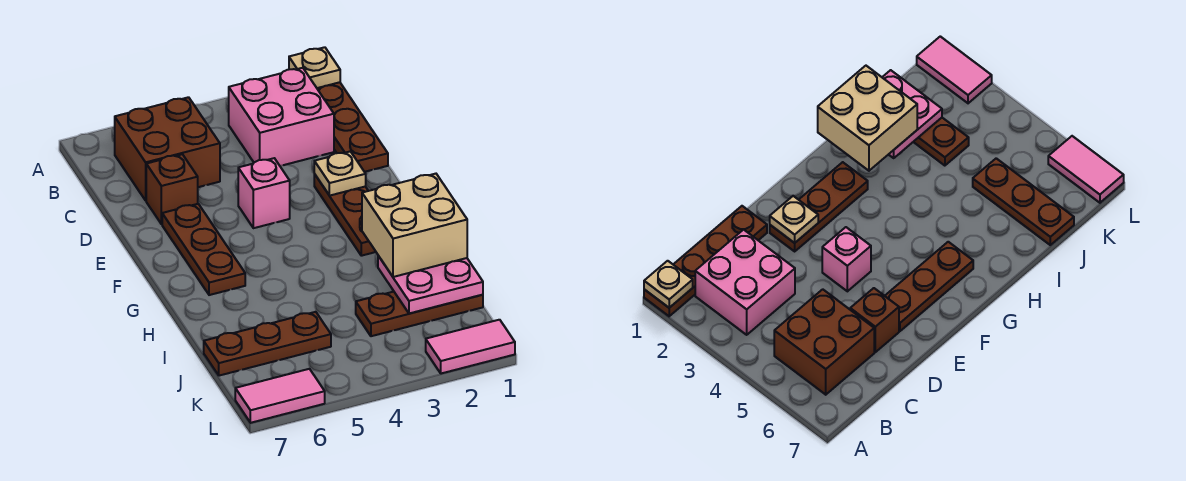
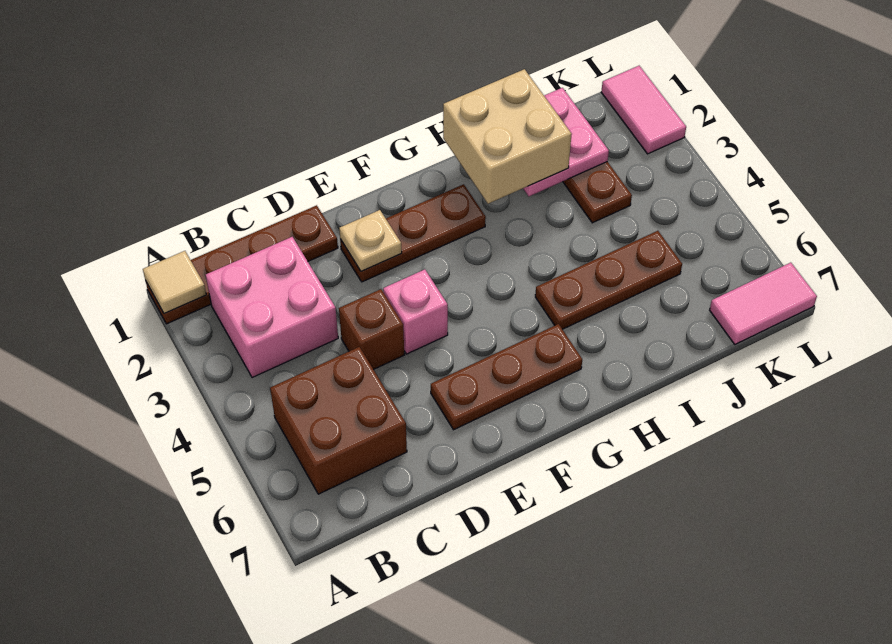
tan 1x1 plate [289,47,340,88] -> tan 1x1 tile [143,251,206,314]
brown 1x1 brick [146,154,198,224] -> brown 1x1 brick moved to [339,289,404,369]
brown 1x3 plate [204,312,331,376] -> brown 1x3 plate turned to [535,231,682,329]
pink 1x2 tile [235,369,325,423] -> pink 1x2 tile turned to [710,263,817,344]

